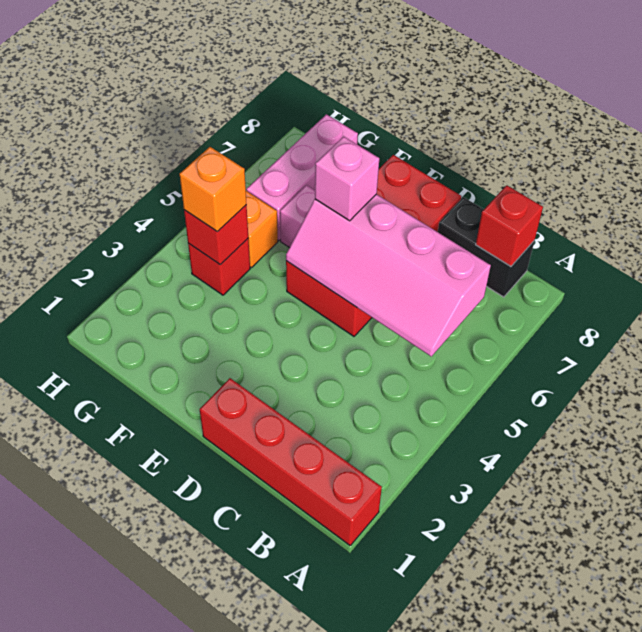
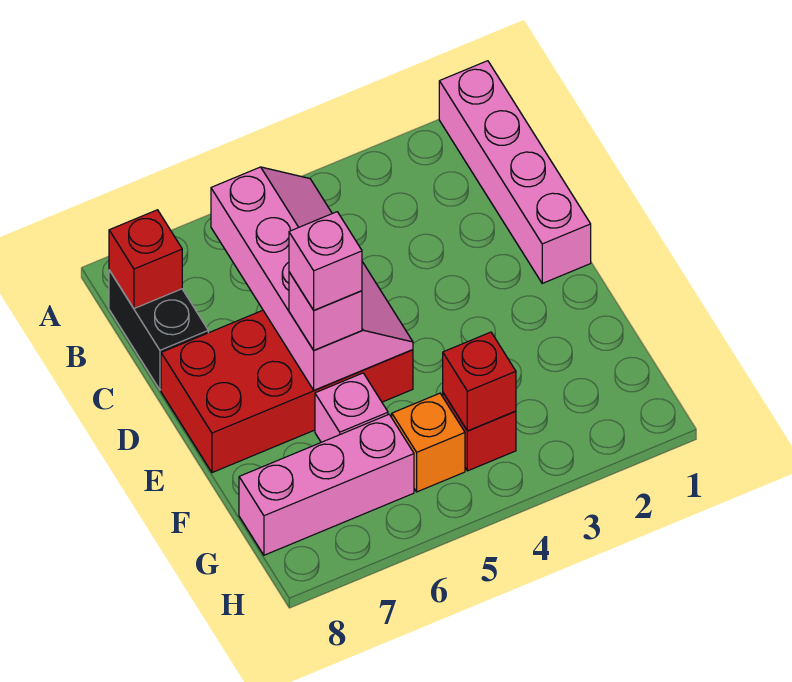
red 1x4 brick [200,378,382,545] -> pink 1x4 brick [439,61,591,283]
none -> pink 1x1 brick [289,212,362,310]
orange 1x1 brick [180,147,246,232] -> none

